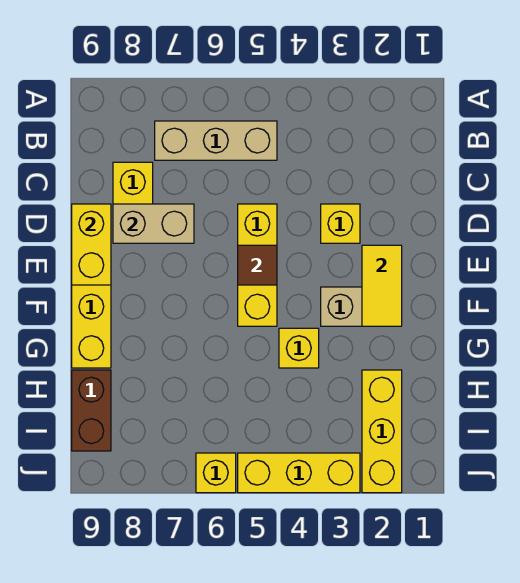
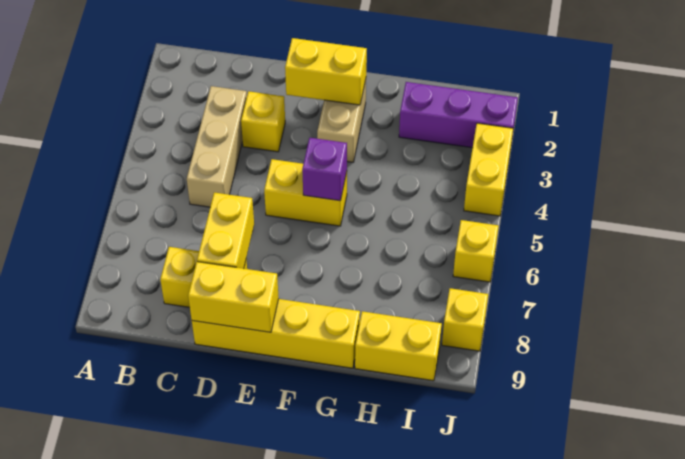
tan 1x3 brick [155,121,277,160] -> tan 1x3 brick moved to [187,86,247,207]
yellow 1x3 brick [238,204,277,326] -> yellow 1x2 brick [264,159,347,226]
tan 1x2 brick [113,204,194,243] -> yellow 1x2 brick [197,192,254,269]
yellow 1x2 tile [362,245,402,326] -> yellow 1x2 brick [285,38,367,105]
brown 1x1 tile [238,245,277,285] -> none
none -> purple 1x1 brick [302,138,347,201]
yellow 1x1 brick [279,328,319,368] -> yellow 1x1 brick moved to [442,288,488,351]
yellow 1x3 brick [362,370,402,493] -> purple 1x3 brick [399,82,518,148]
brown 1x2 brick [72,370,111,451] -> yellow 1x2 brick [355,311,442,381]
yellow 1x3 brick [238,453,360,493] -> yellow 1x2 brick [464,123,513,216]

